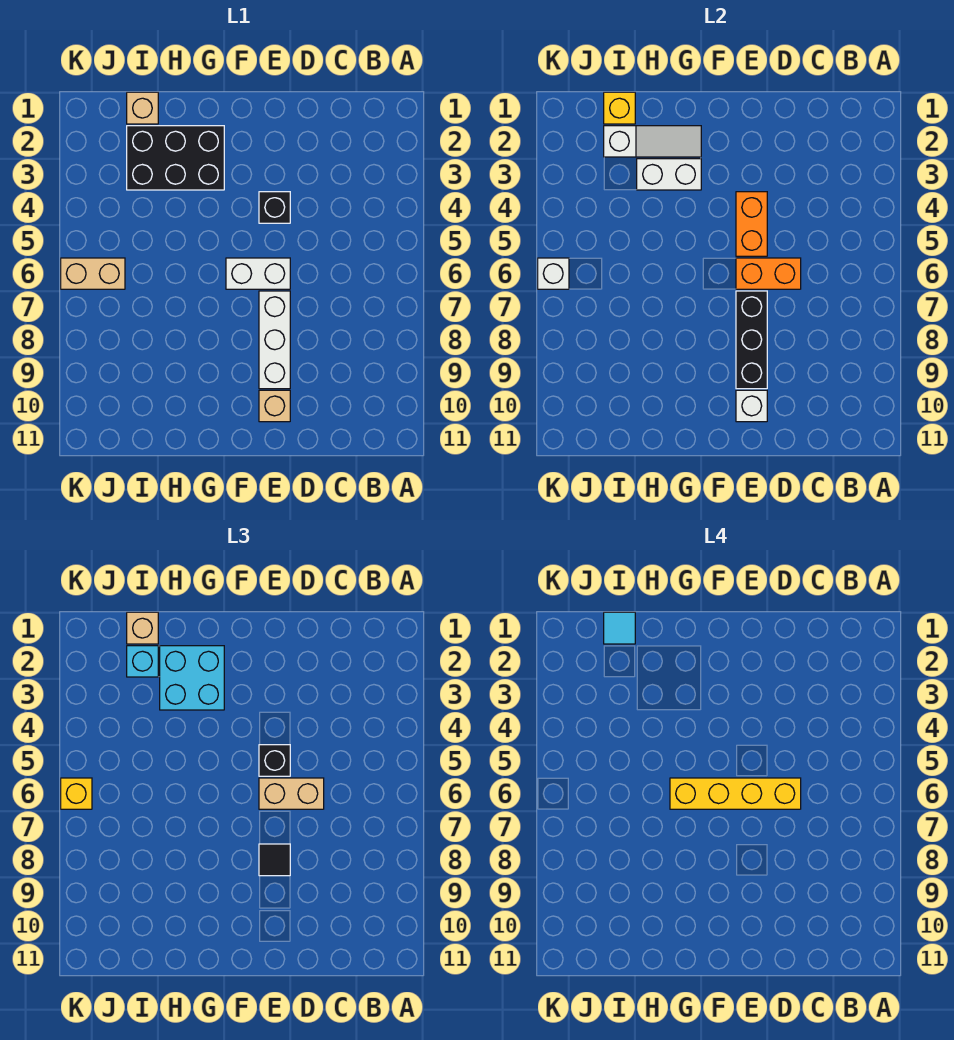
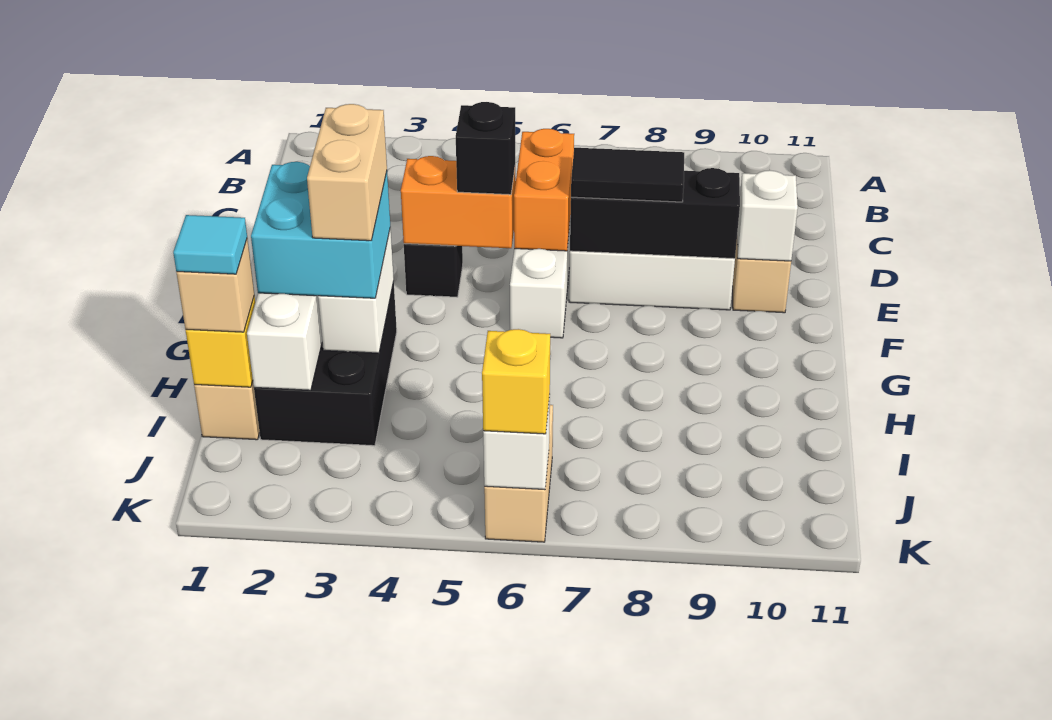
tan 1x2 brick [259,778,324,809] -> tan 1x2 brick moved to [307,104,387,241]
yellow 1x4 brick [670,778,801,809] -> none
black 1x1 tile [259,844,290,876] -> black 1x2 tile [571,148,684,202]
cyan 1x1 brick [127,646,158,677] -> none

